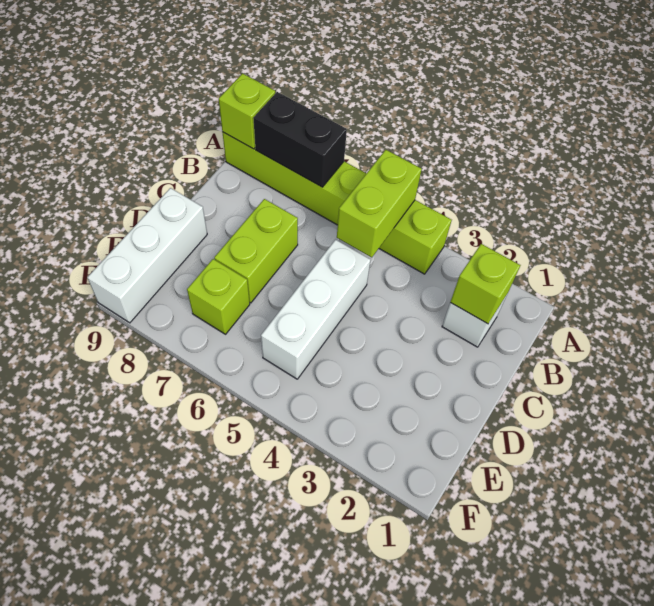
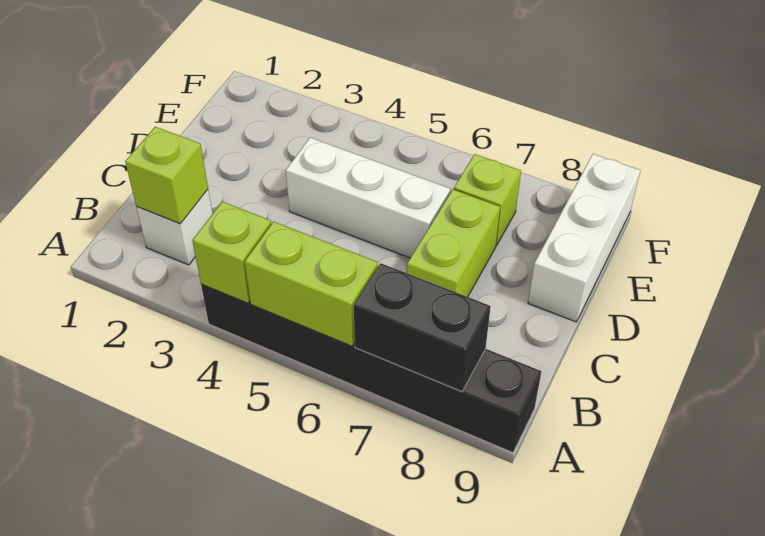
lime 1x6 brick [222,132,452,274] -> black 1x6 brick [201,284,542,453]
lime 1x2 brick [337,150,422,257] -> lime 1x2 brick turned to [245,222,378,346]
lime 1x1 brick [219,73,275,149] -> lime 1x1 brick moved to [192,202,271,303]
white 1x3 brick [261,240,371,379] -> white 1x3 brick turned to [286,138,450,258]

